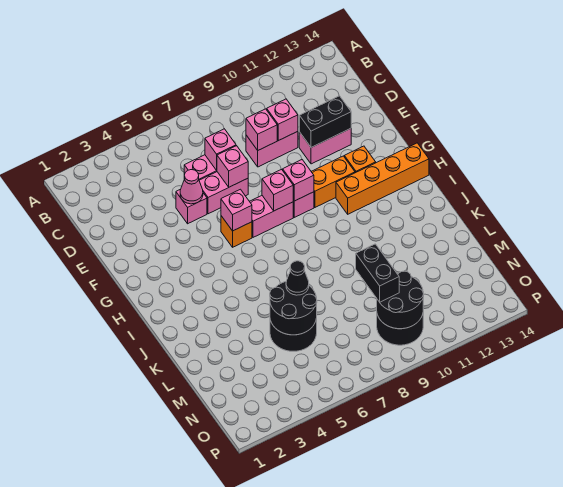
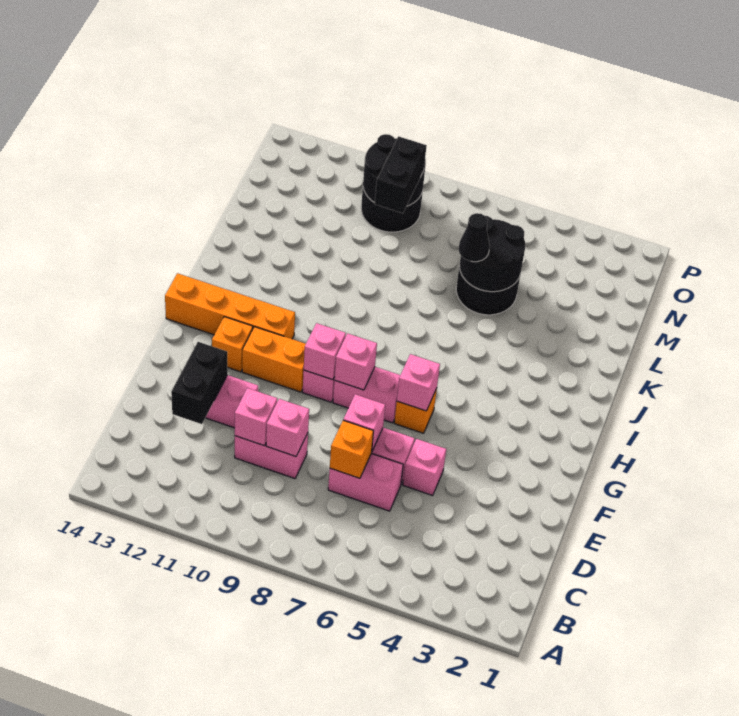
pink 1x1 brick [205,129,236,170] -> orange 1x1 brick [330,420,373,478]
pink 1x1 cone [180,170,203,204] -> none
black 1x2 brick [299,96,351,147] -> black 1x2 brick turned to [171,342,228,424]

